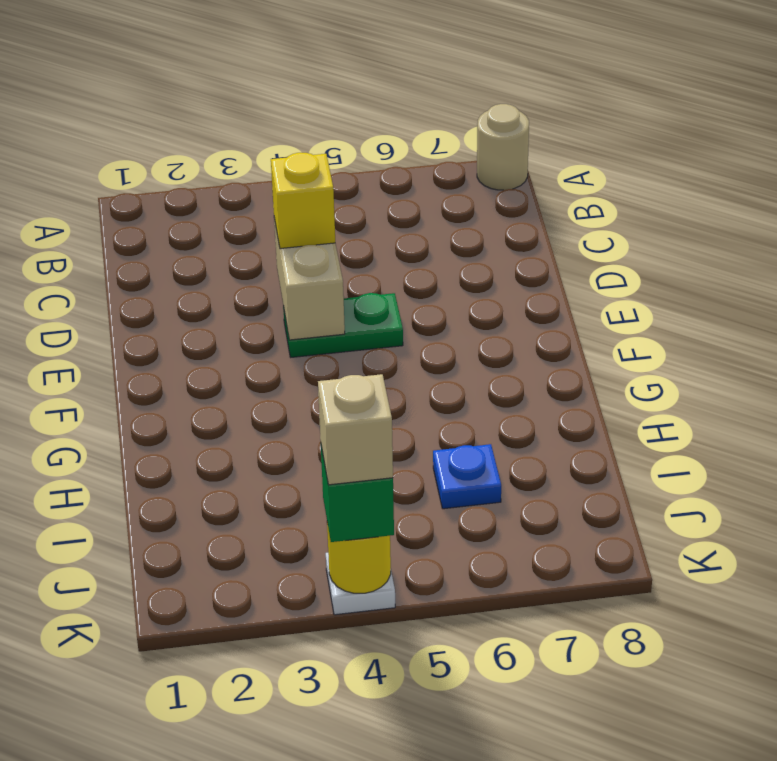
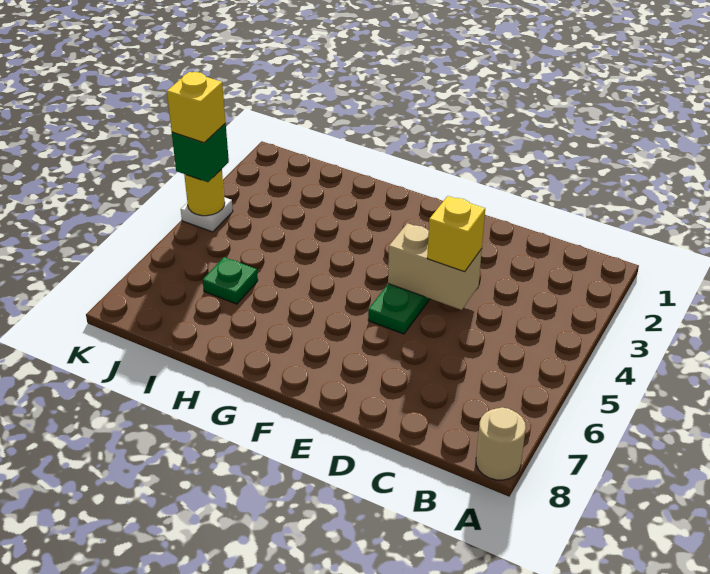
blue 1x1 plate [433,444,501,509] -> green 1x1 plate [203,257,258,304]
tan 1x1 brick [318,374,393,485] -> yellow 1x1 brick [167,72,226,143]

